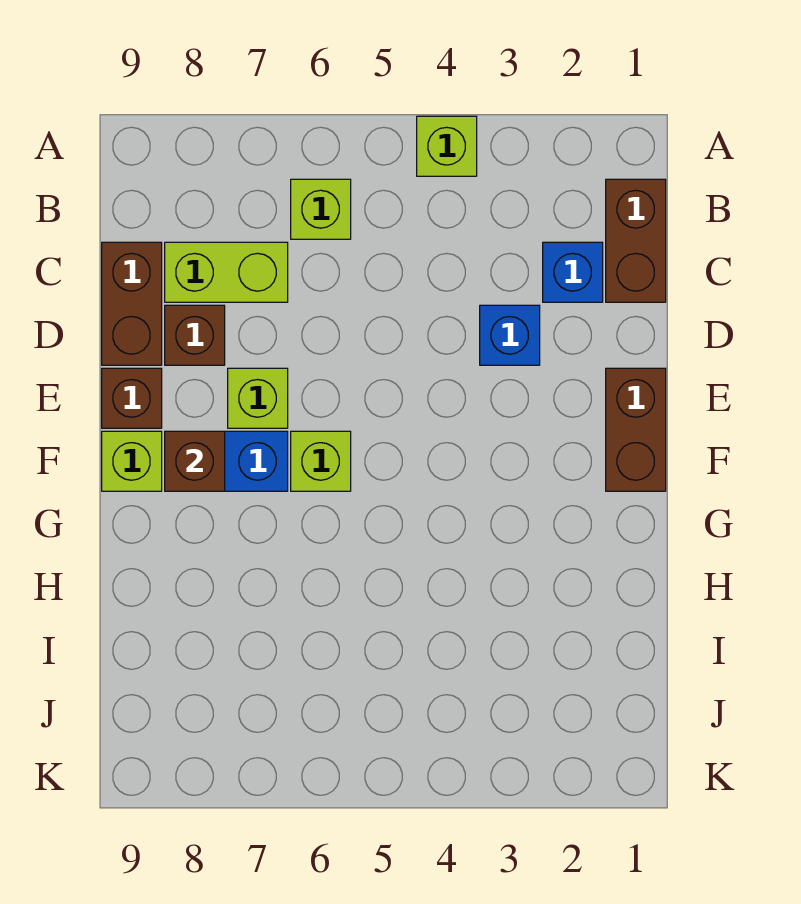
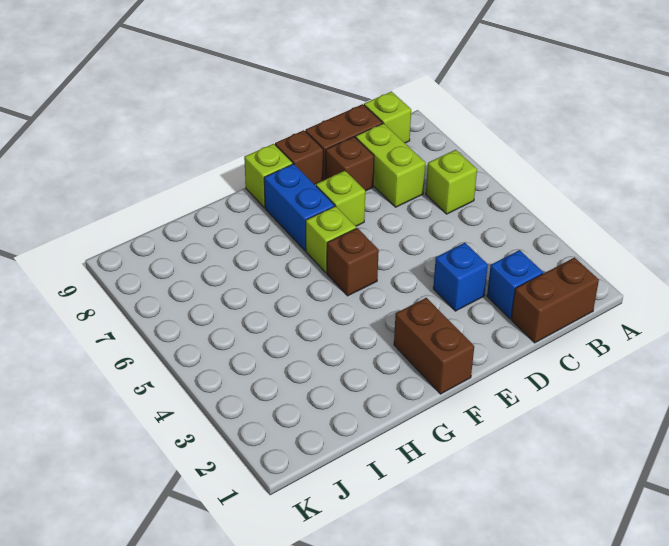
lime 1x1 brick [417,116,477,176] -> lime 1x1 brick moved to [364,91,411,143]
brown 1x2 brick [606,368,666,491] -> brown 1x2 brick turned to [394,298,474,394]
brown 1x1 brick [165,431,225,491] -> brown 1x1 brick moved to [327,228,379,296]

